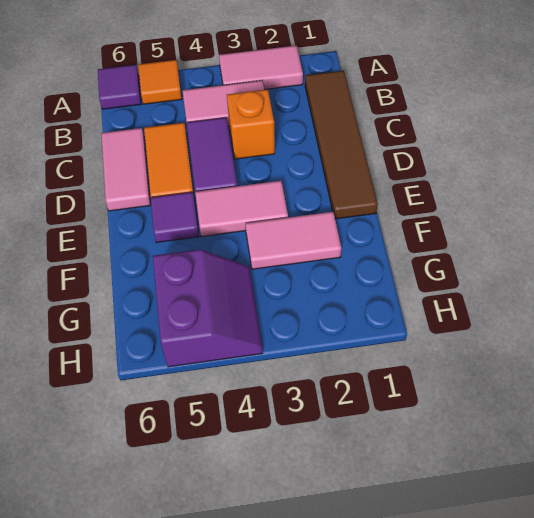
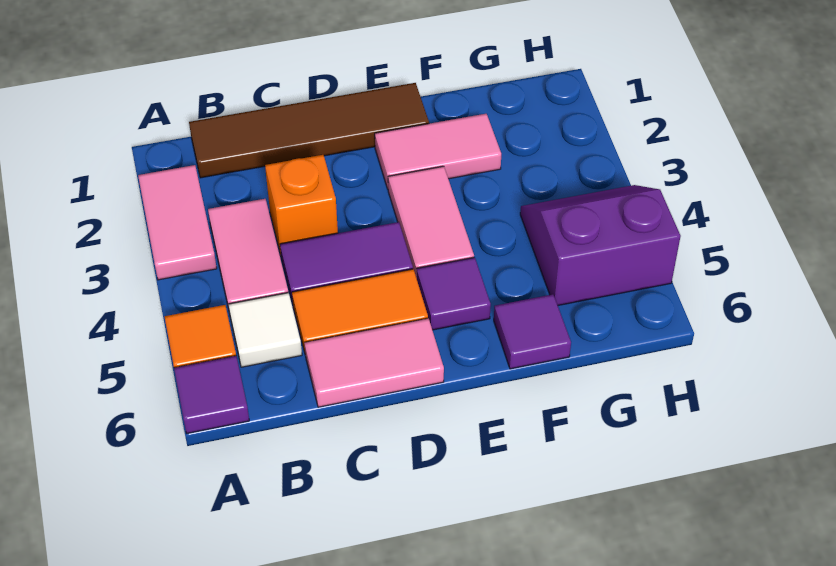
none -> white 1x1 tile [228,293,302,367]
pink 1x2 tile [245,212,341,269] -> pink 1x2 tile turned to [375,114,501,189]
none -> purple 1x1 tile [494,294,571,369]

